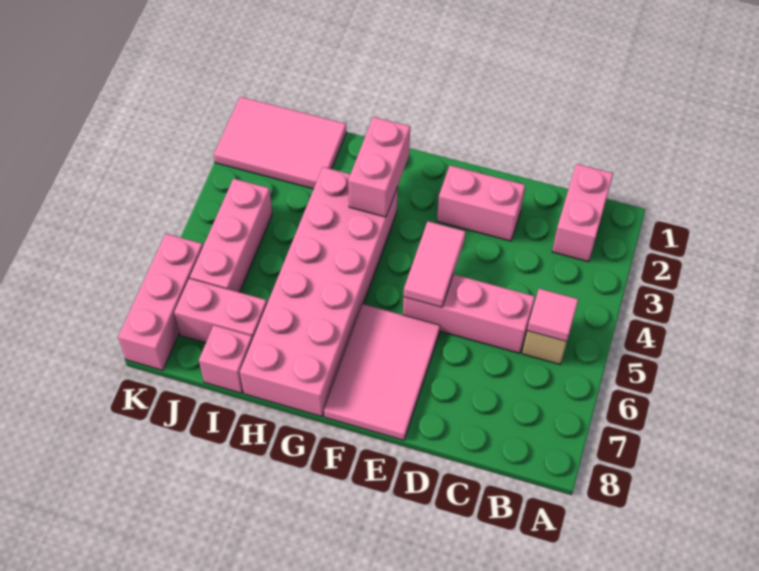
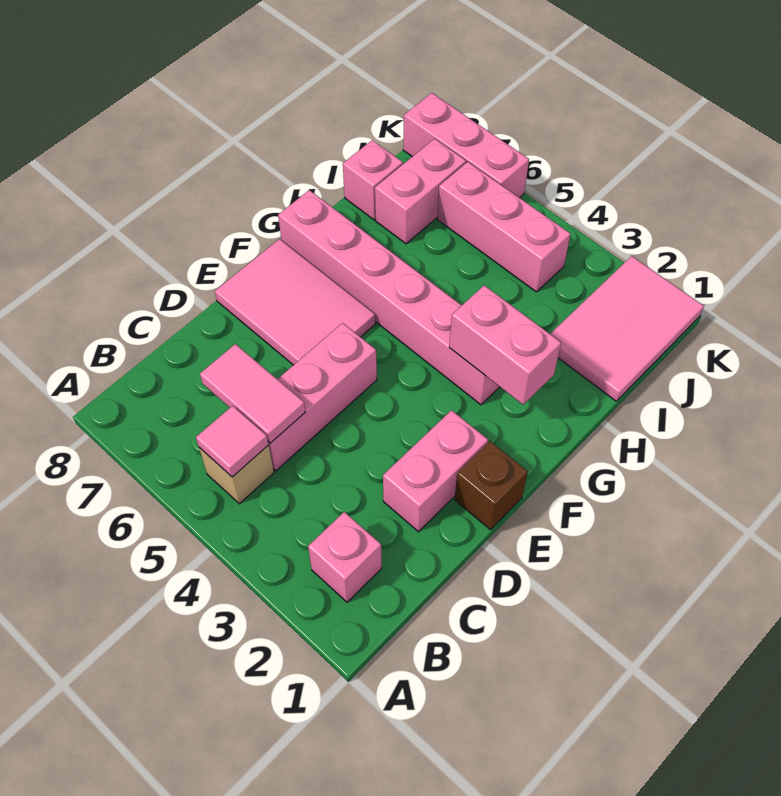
pink 1x2 brick [552,164,613,262] -> pink 1x1 brick [308,512,382,602]
none -> brown 1x1 brick [454,441,528,530]
pink 1x2 tile [404,221,466,307] -> pink 1x2 tile moved to [200,344,305,443]
pink 2x6 brick [240,167,398,416] -> pink 1x6 brick [278,190,499,405]

